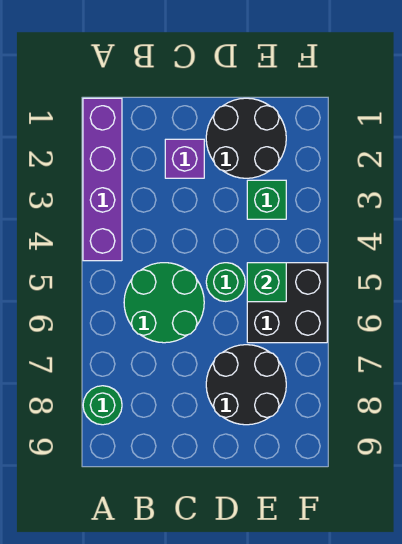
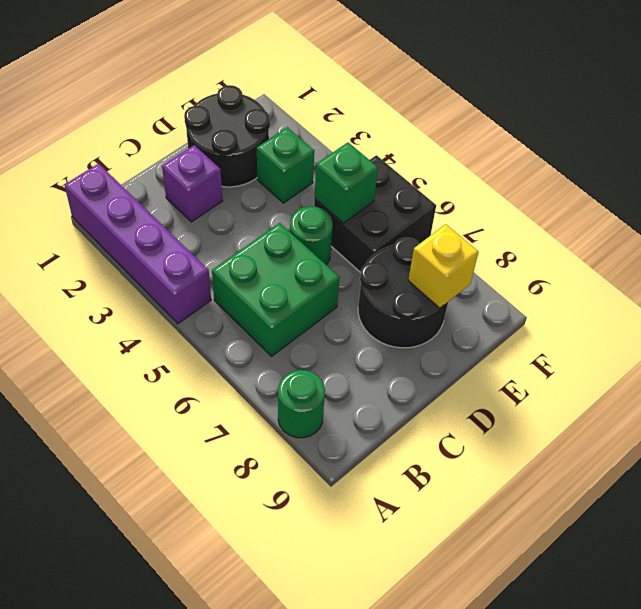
green 2x2 round brick [124,263,204,343] -> green 2x2 brick [212,223,340,356]
none -> yellow 1x1 brick [408,224,479,308]

